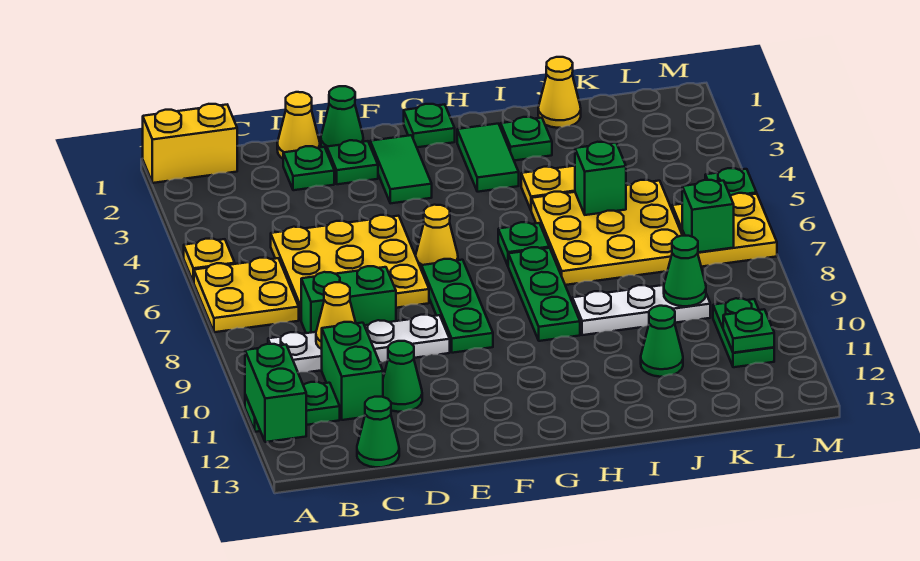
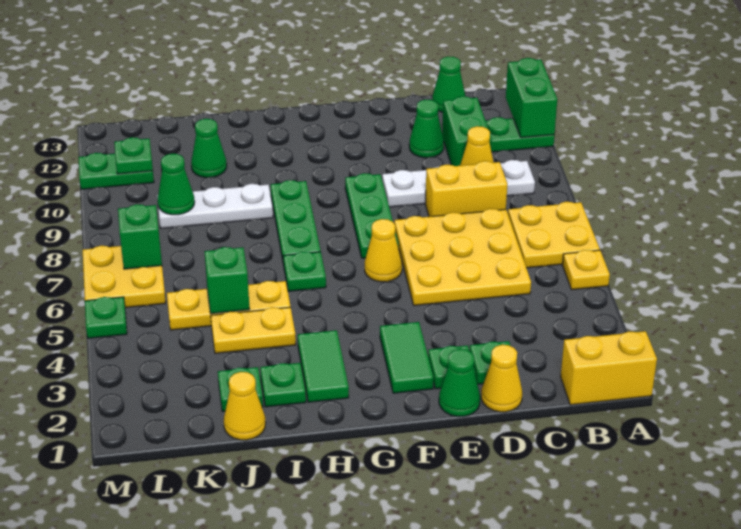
green 1x2 brick [301,266,396,333] -> yellow 1x2 brick [425,161,507,217]
green 1x1 plate [404,104,455,147] -> green 1x1 plate moved to [218,367,263,411]
yellow 3x3 plate [531,180,682,285] -> yellow 1x3 plate [167,281,291,330]
green 1x2 plate [713,298,774,367] -> green 1x2 plate turned to [78,153,154,189]

